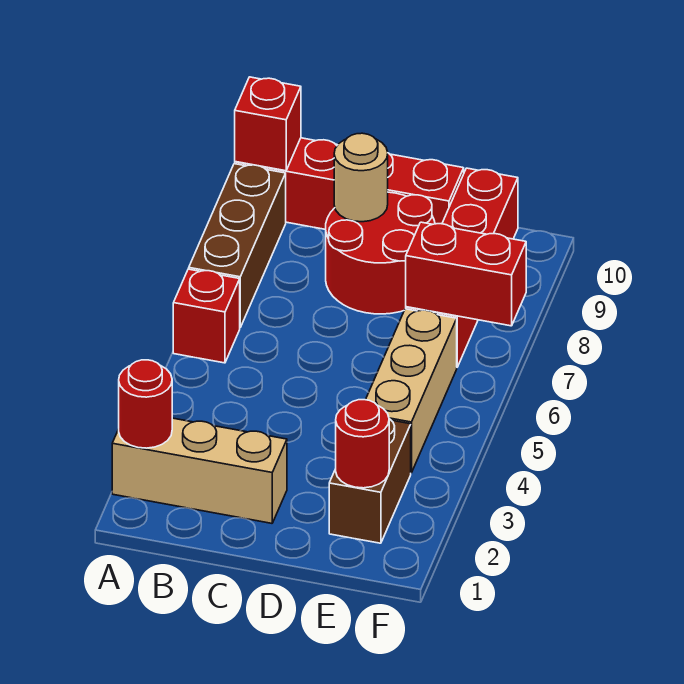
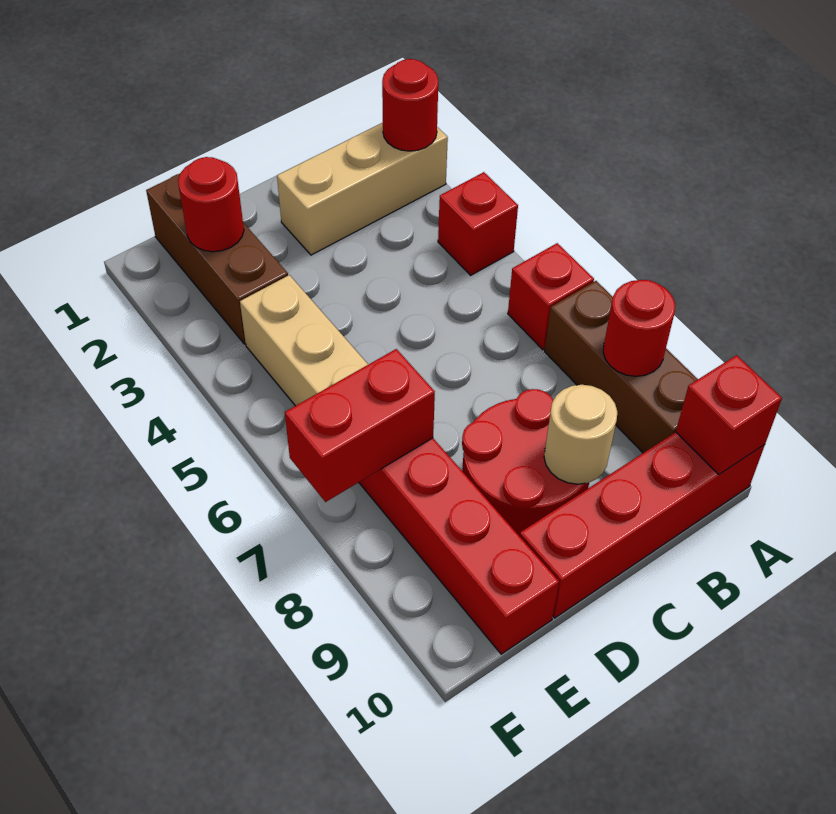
none -> red 1x1 brick [438,172,518,275]
none -> red 1x1 round brick [603,280,675,376]
brown 1x2 brick [329,419,411,543] -> brown 1x3 brick [146,174,288,344]

